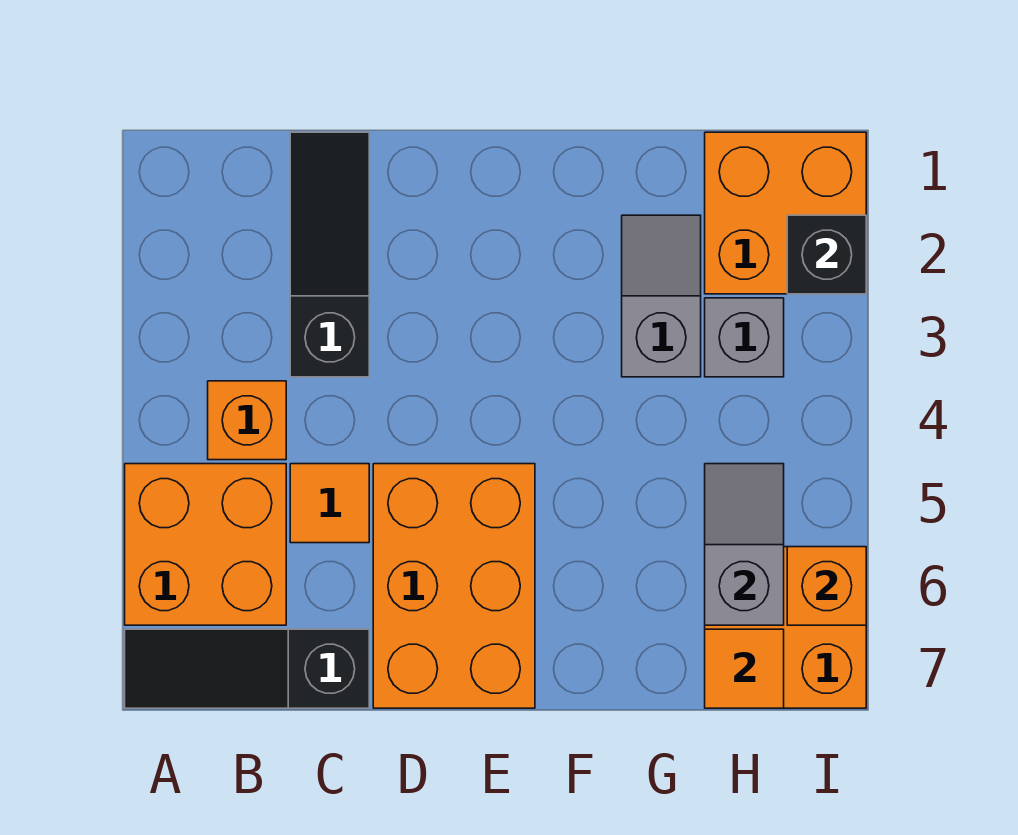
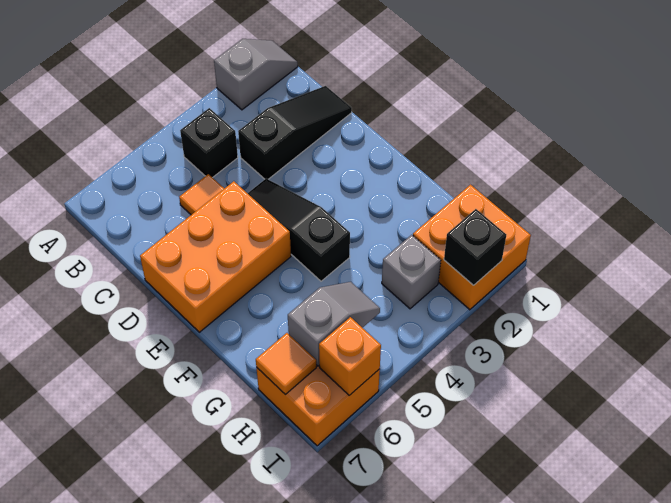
orange 2x2 brick [125,464,286,625] -> none
black 1x3 slope [125,629,369,708] -> black 1x3 slope moved to [248,179,350,281]
orange 1x1 brick [208,381,286,460] -> black 1x1 brick [180,108,238,178]
grey 1x2 slope [622,215,701,377] -> grey 1x2 slope moved to [214,39,298,110]

